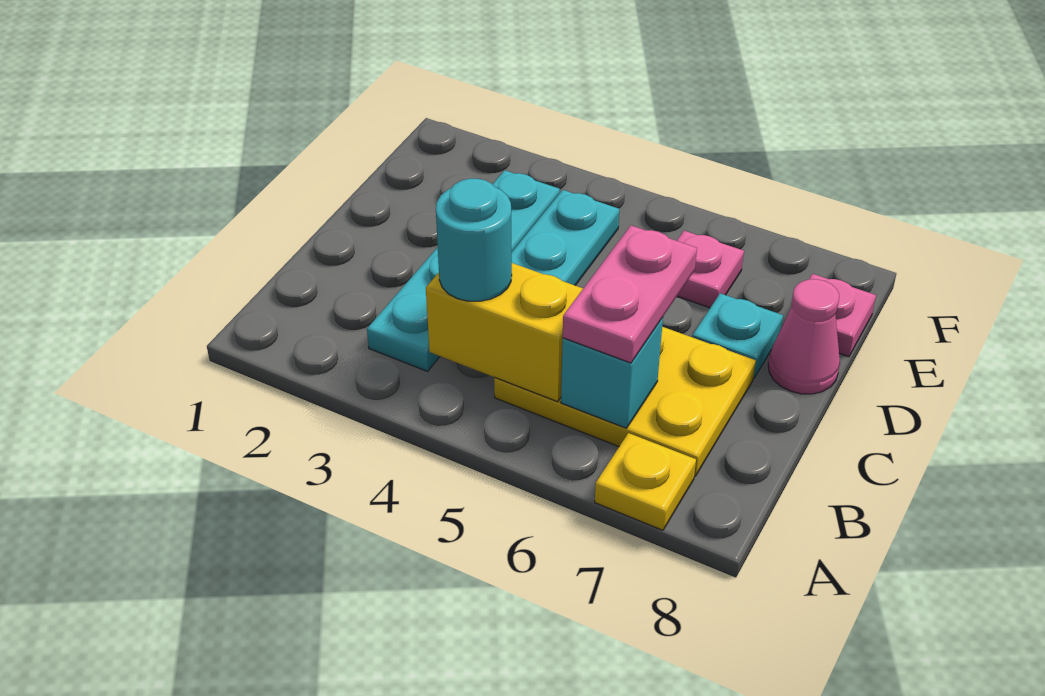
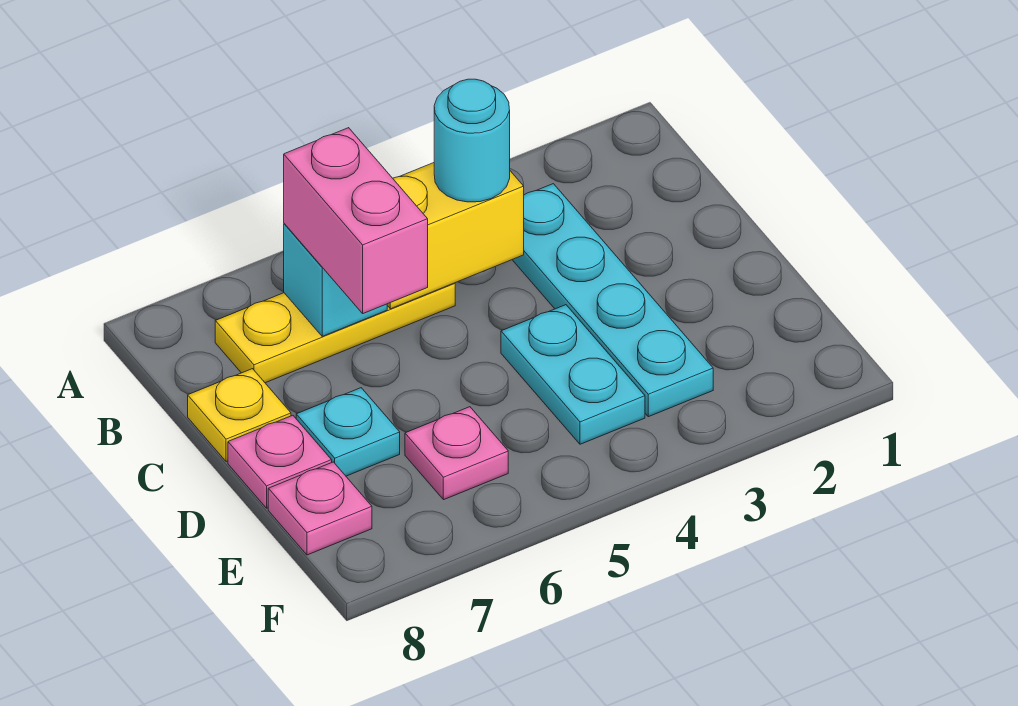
yellow 1x1 plate [595,433,696,530] -> yellow 1x1 plate moved to [188,369,291,462]
yellow 2x3 plate [494,327,756,476] -> yellow 1x3 plate [215,283,455,383]
pink 1x2 plate [563,225,697,363] -> pink 1x2 brick [284,128,428,313]
pink 1x1 cone [768,279,840,394] -> pink 1x1 plate [228,415,332,508]

